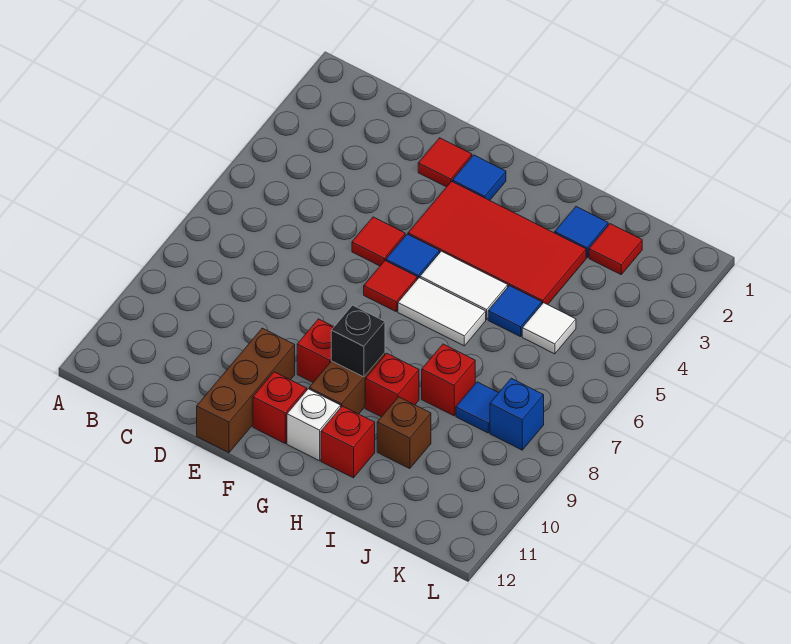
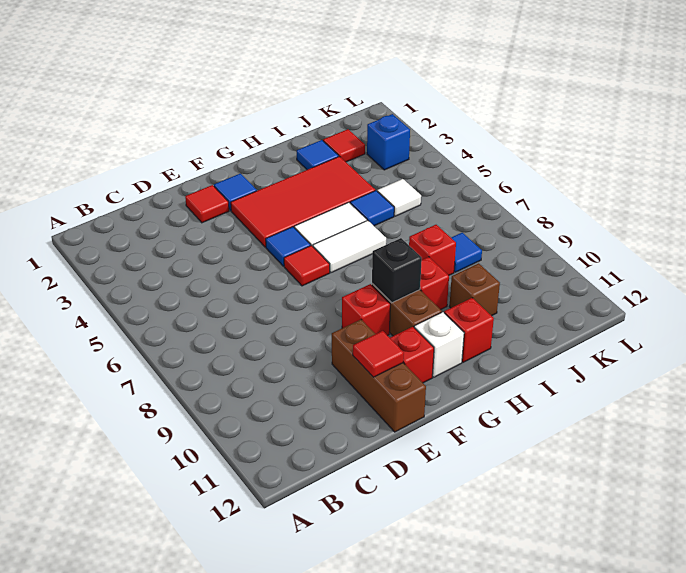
red 1x1 tile [352,217,405,266] -> red 1x1 tile moved to [353,331,404,377]
blue 1x1 brick [490,378,544,450] -> blue 1x1 brick moved to [367,114,410,170]

